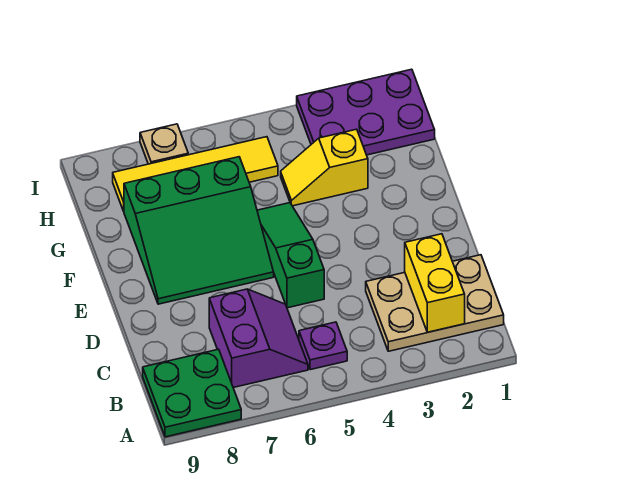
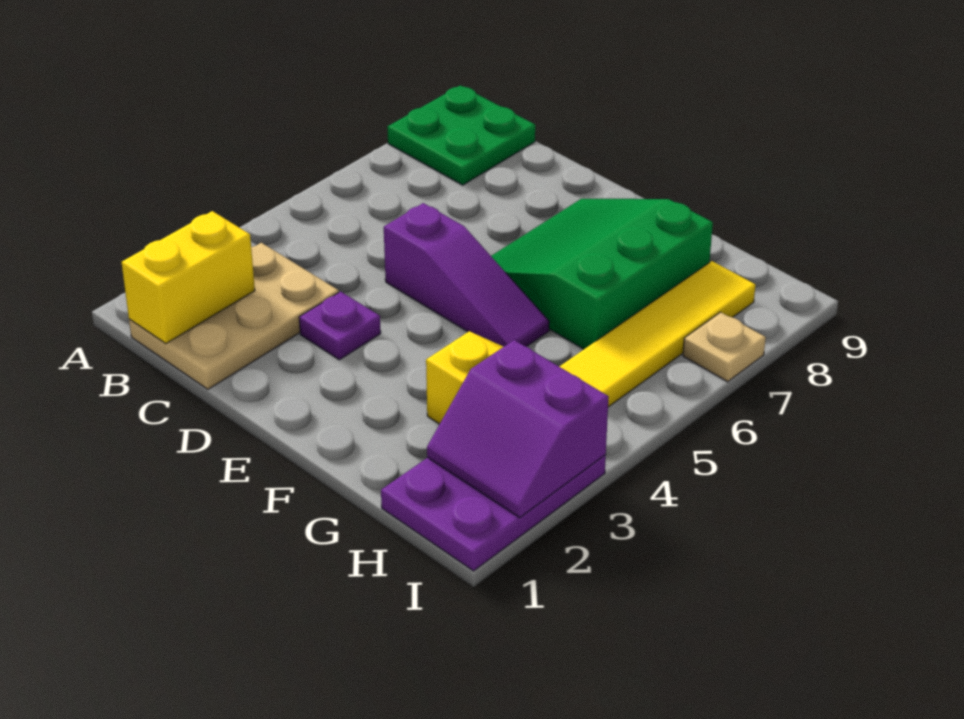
yellow 1x2 brick [405,234,465,332] -> yellow 1x2 brick turned to [121,211,255,344]
purple 1x1 plate [299,322,347,370] -> purple 1x1 plate moved to [299,292,381,360]
purple 2x2 slope [209,289,308,388] -> purple 2x2 slope moved to [427,340,609,517]
green 1x3 slope [257,203,324,308] -> purple 1x3 slope [384,203,549,347]

